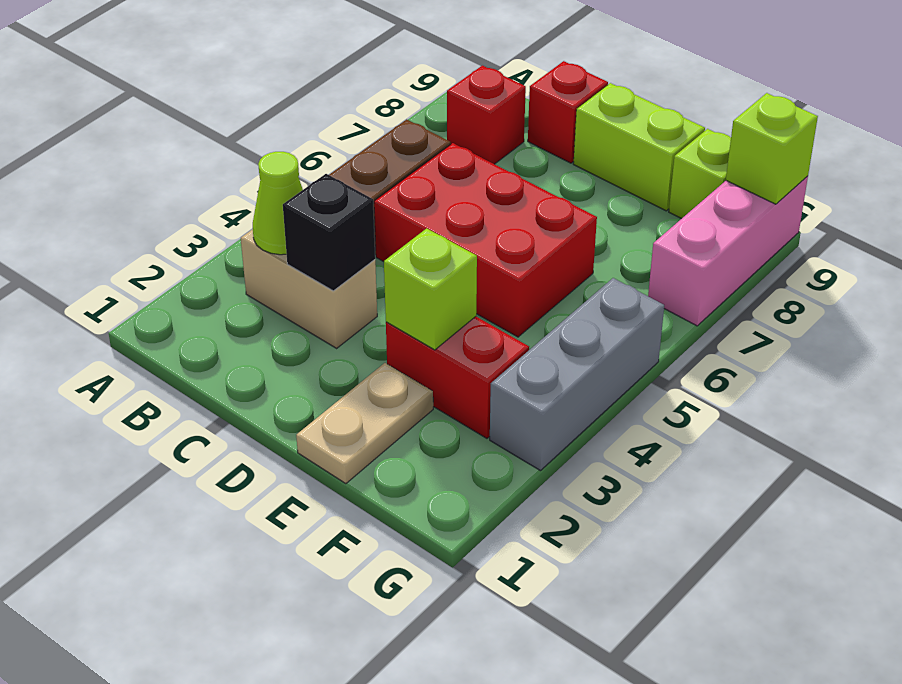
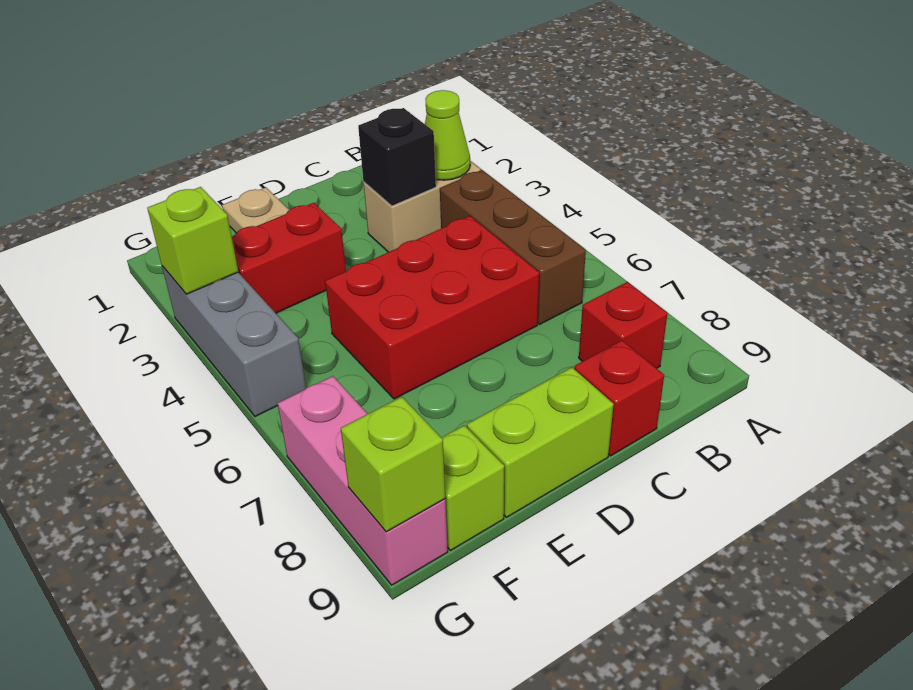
lime 1x1 brick [384,228,477,350] -> lime 1x1 brick moved to [147,187,238,294]

